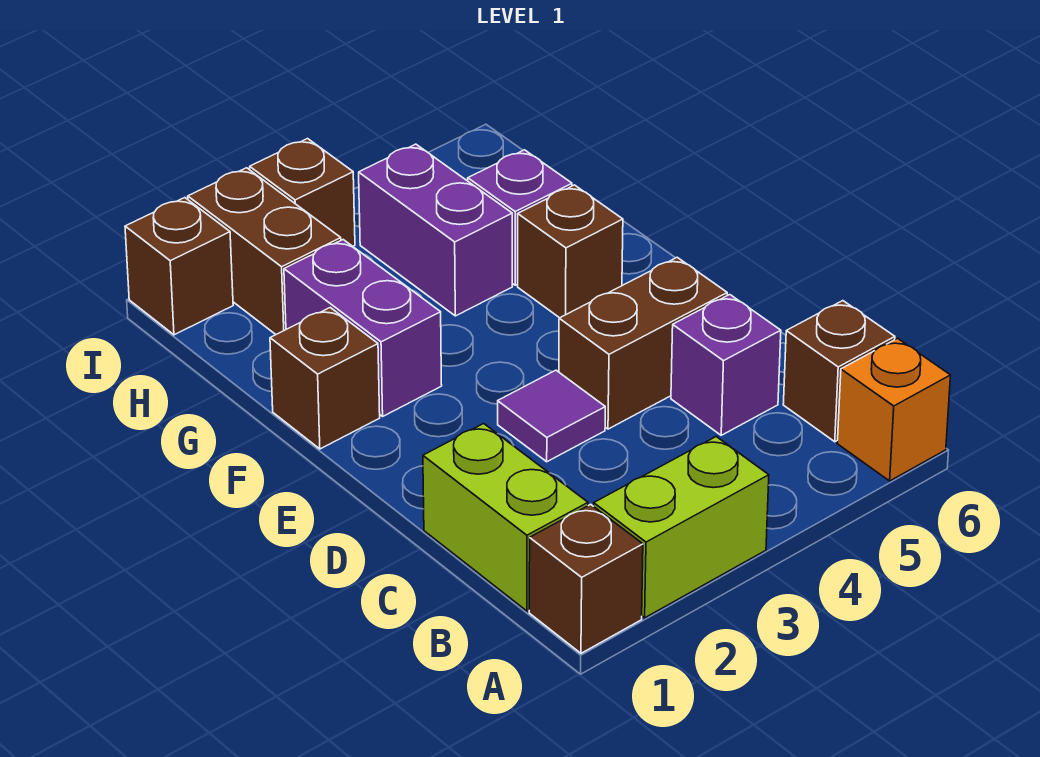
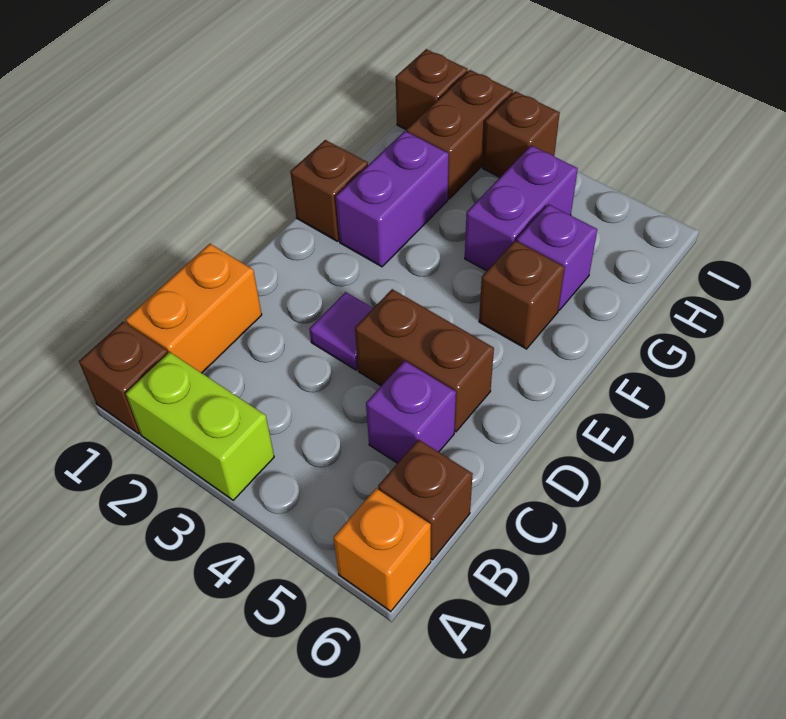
lime 1x2 brick [423,424,588,611] -> orange 1x2 brick [125,244,262,373]

